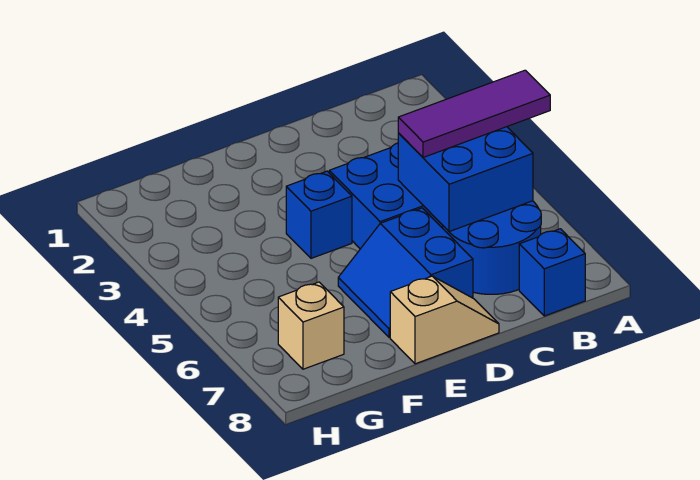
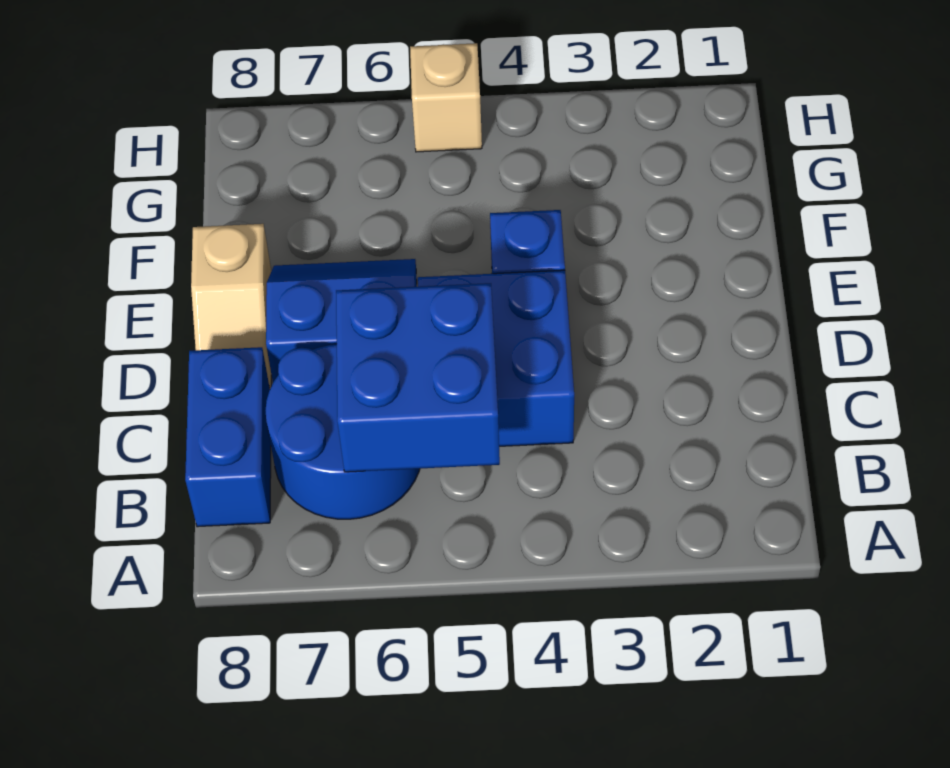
purple 1x3 tile [398,70,550,157] -> none
blue 1x1 brick [519,229,585,316] -> blue 1x2 brick [185,347,271,527]
tan 1x1 brick [278,282,344,369] -> tan 1x1 brick moved to [410,43,482,152]

